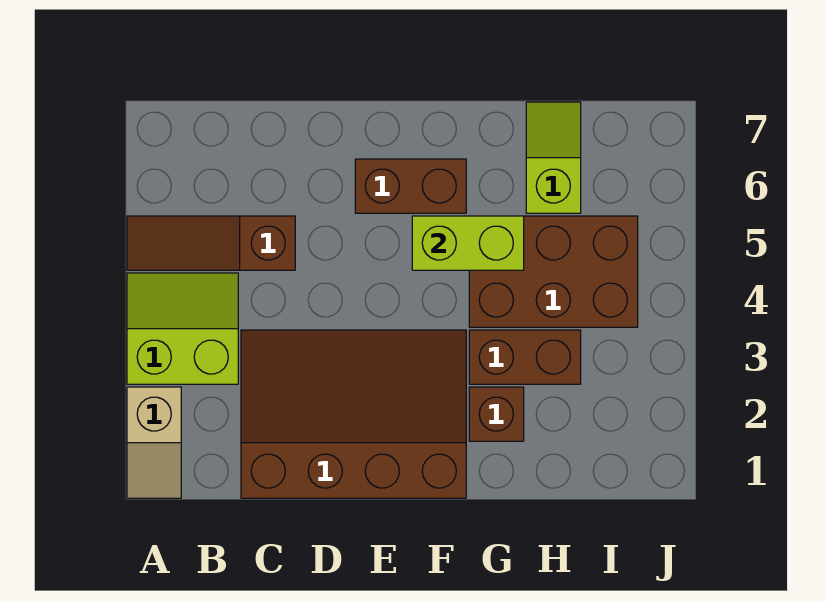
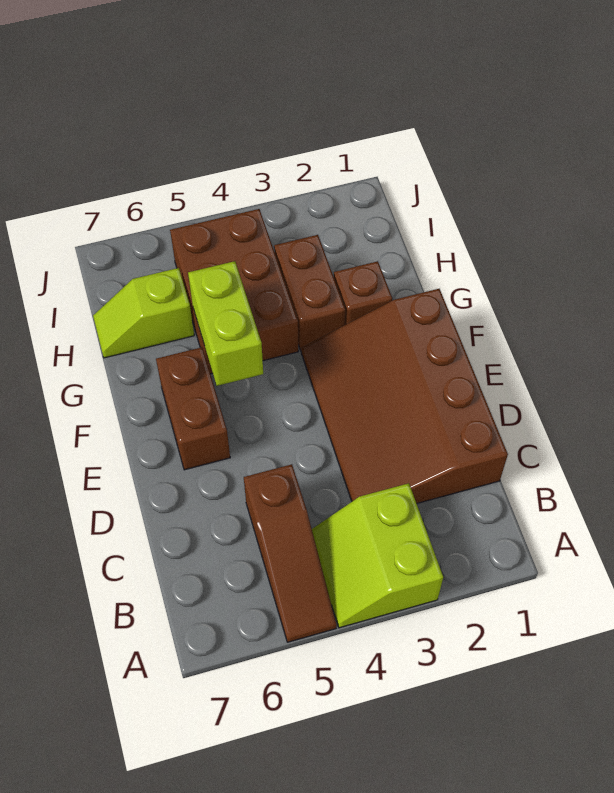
tan 1x2 slope [127,387,181,498] -> none

